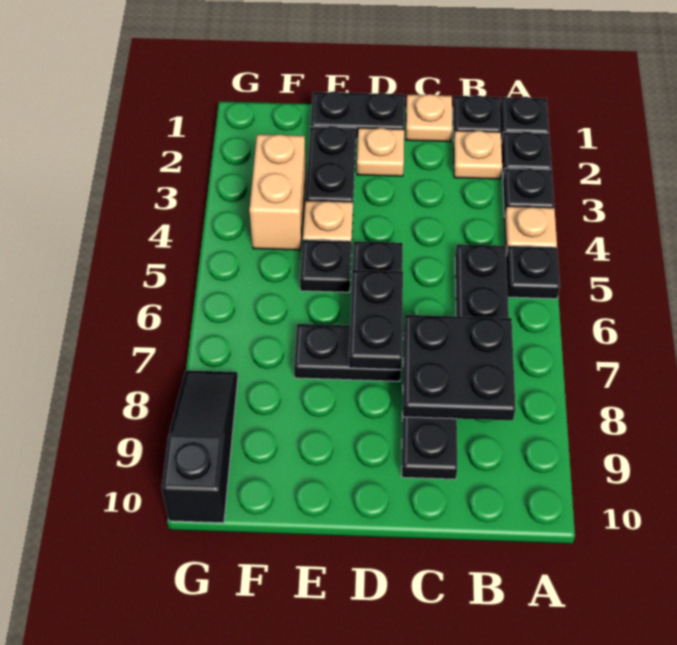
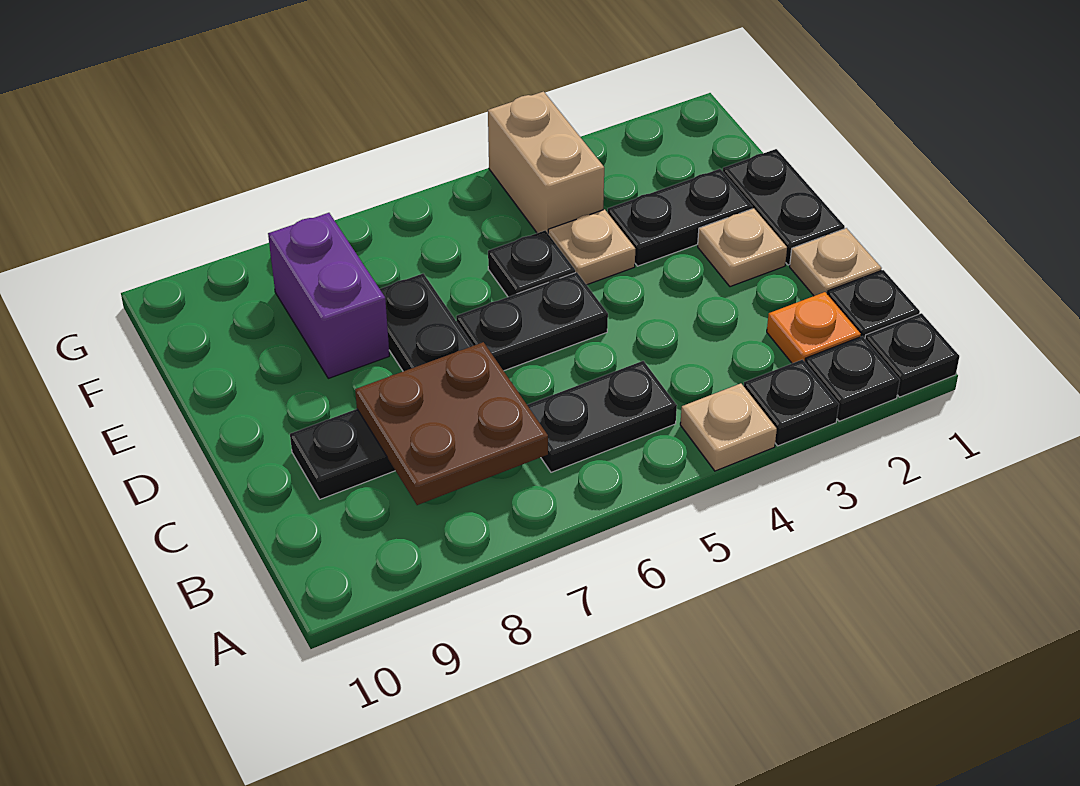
black 1x1 plate [506,246,560,299] -> none
tan 1x1 plate [454,131,502,179] -> orange 1x1 plate [767,292,861,363]
black 2x2 plate [403,315,516,420] -> brown 2x2 plate [355,342,548,505]
black 1x2 plate [349,270,403,370] -> none
none -> purple 1x2 brick [268,213,389,378]
tan 1x2 brick [249,134,306,250] -> tan 1x2 brick turned to [488,91,604,233]
black 1x3 slope [162,370,238,523] -> none

